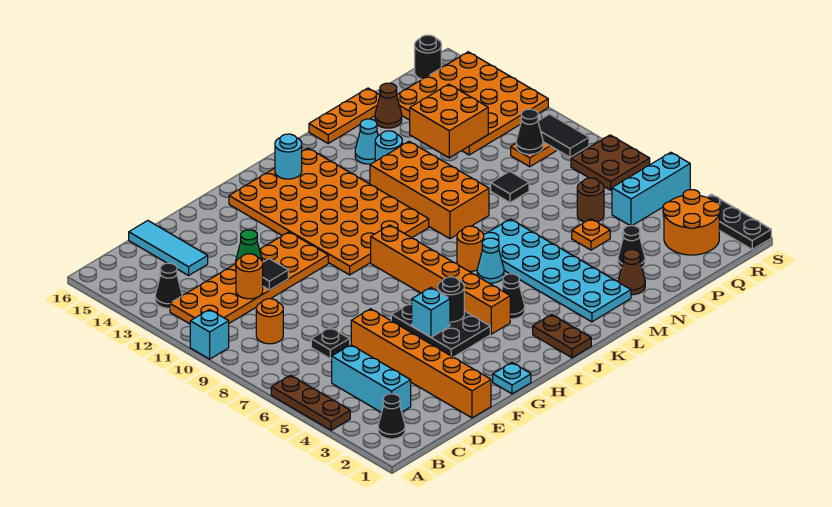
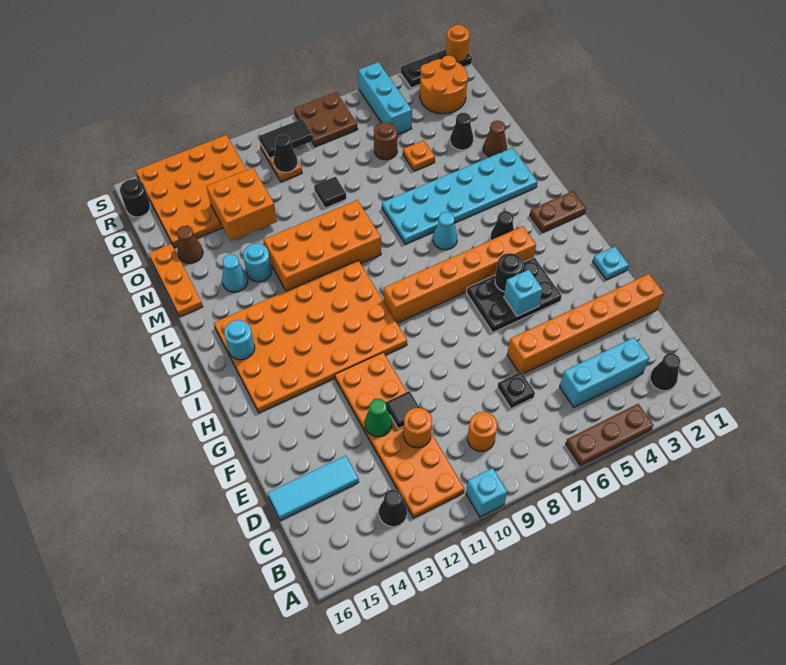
orange 1x1 round brick [457,226,484,271] -> orange 1x1 round brick moved to [446,25,470,62]

